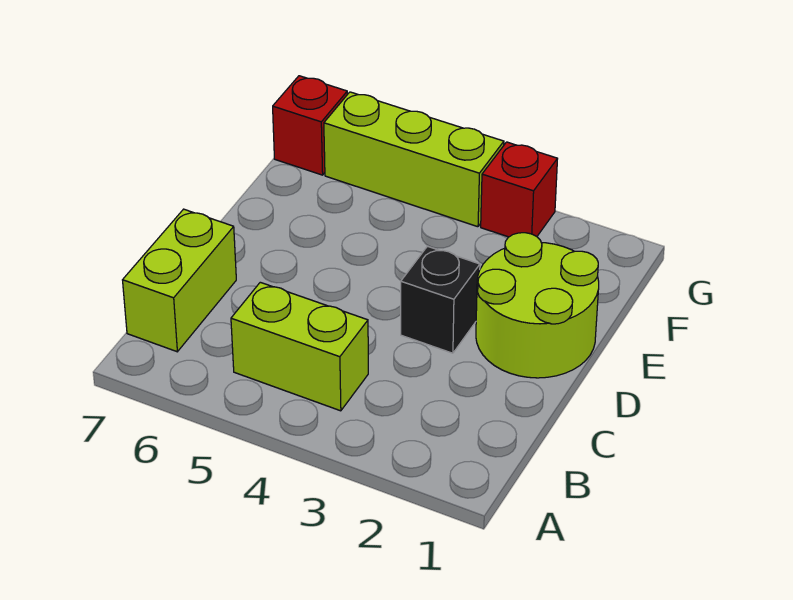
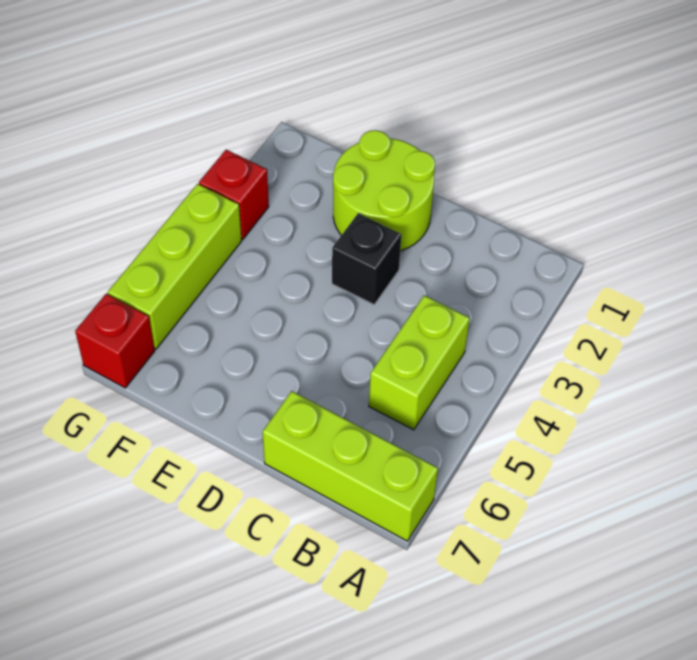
lime 1x2 brick [123,209,236,352] -> lime 1x3 brick [263,391,438,541]

